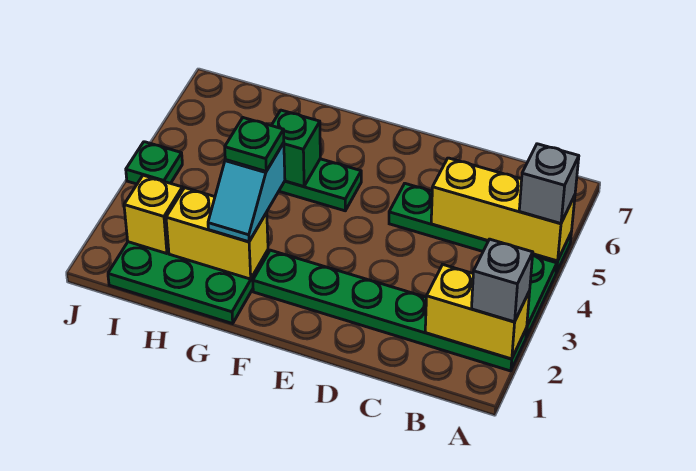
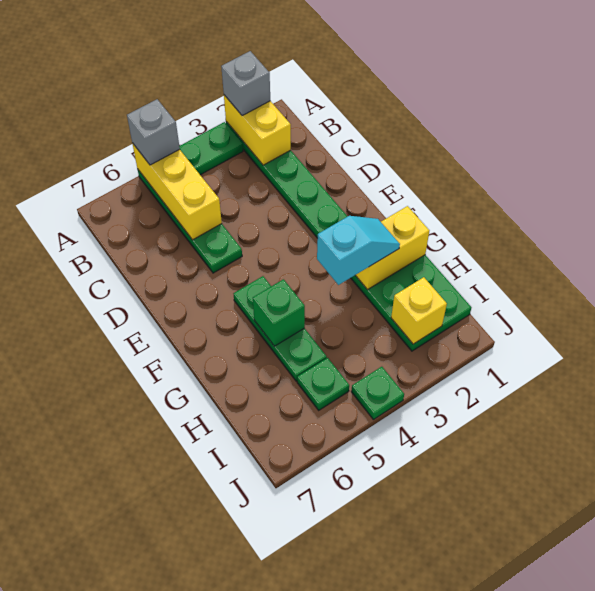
yellow 1x2 brick [166,188,268,279] -> yellow 1x2 brick turned to [355,206,429,290]
green 1x1 plate [225,118,284,171] -> green 1x1 plate moved to [297,358,349,410]

